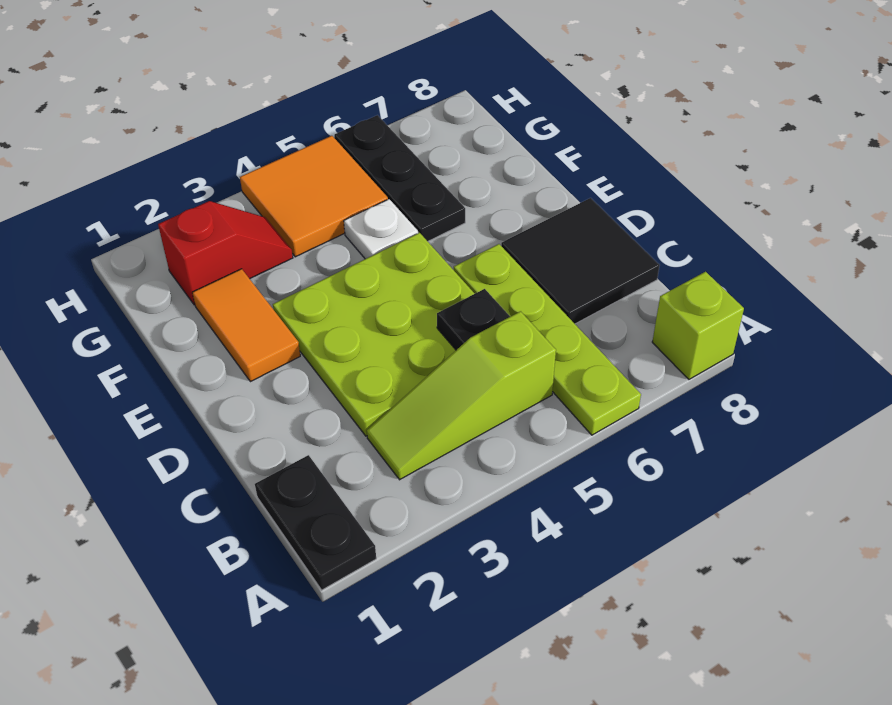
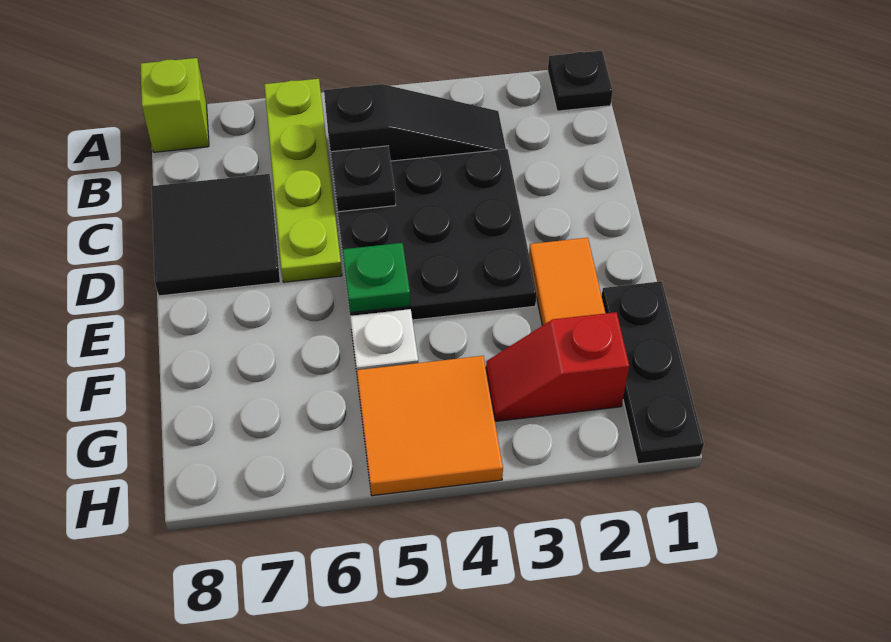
black 1x2 plate [255,455,376,590] -> black 1x1 plate [548,51,613,111]
lime 1x3 slope [367,311,556,480] -> black 1x3 slope [324,84,506,170]
lime 3x3 plate [273,233,475,436] -> black 3x3 plate [333,149,537,321]
none -> green 1x1 plate [343,243,410,313]
black 1x3 plate [334,115,465,241] -> black 1x3 plate moved to [602,281,704,464]

